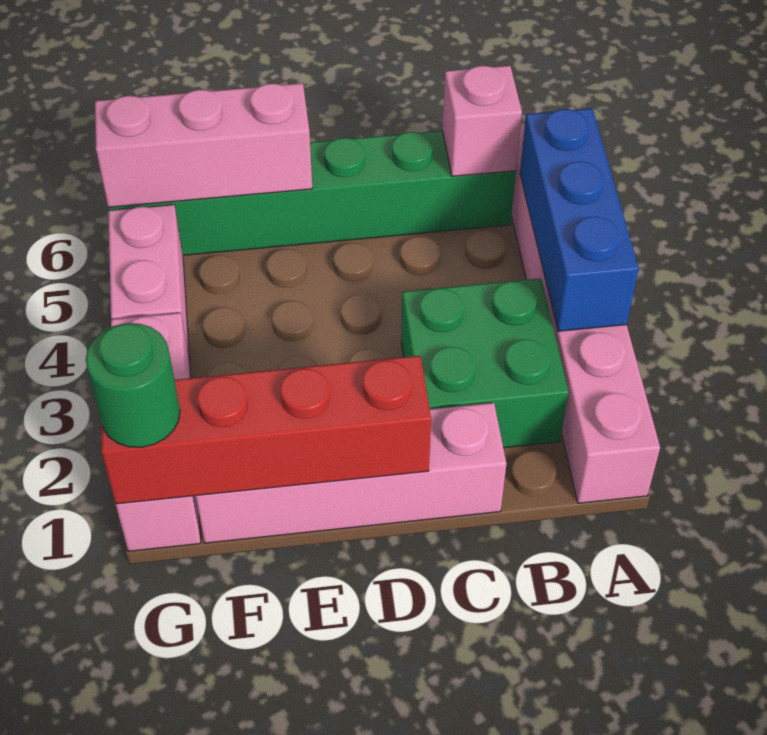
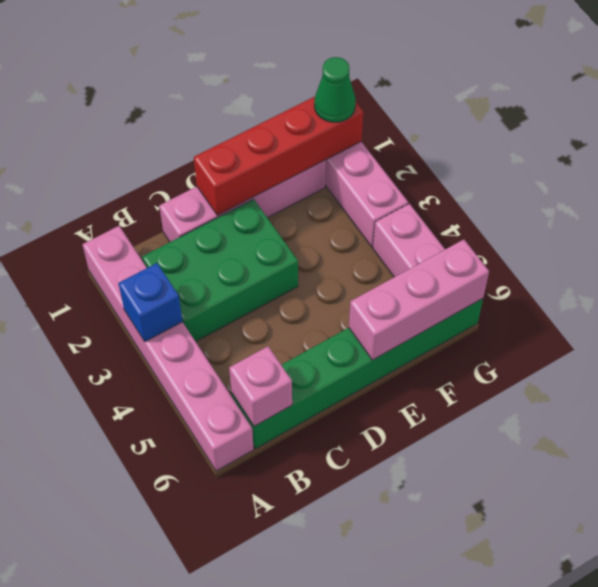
blue 1x3 brick [520,108,639,331] -> blue 1x1 brick [119,263,182,341]
green 2x2 brick [401,278,569,448] -> green 2x3 brick [142,199,298,342]
green 1x1 round brick [86,323,180,447] -> green 1x1 cone [314,57,356,122]

